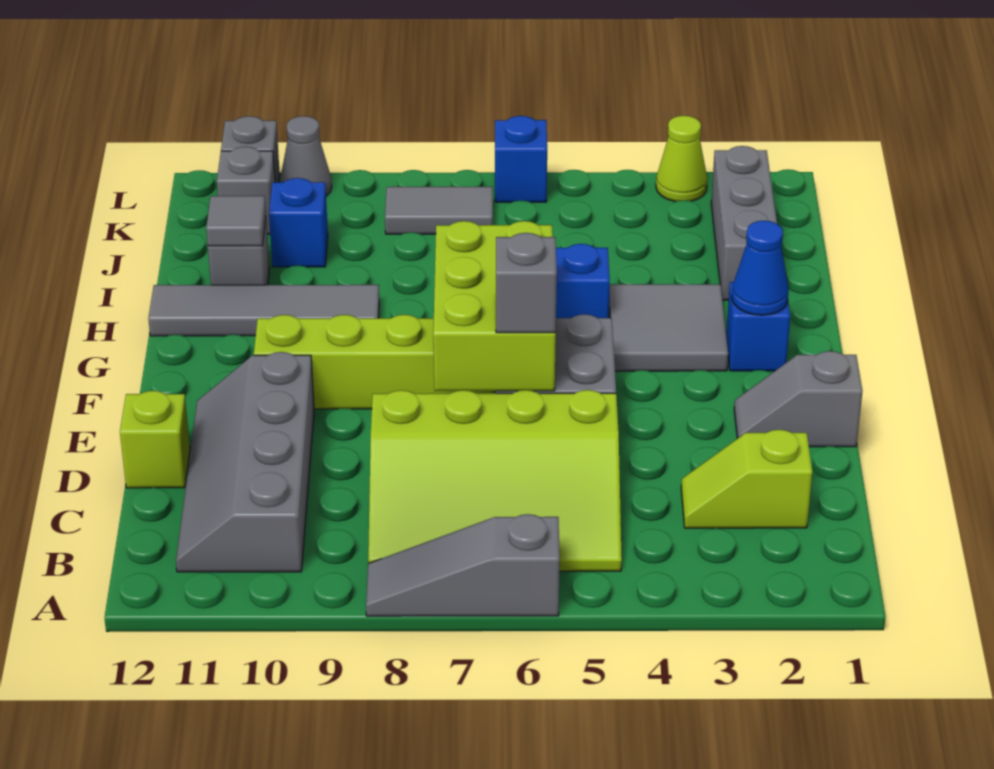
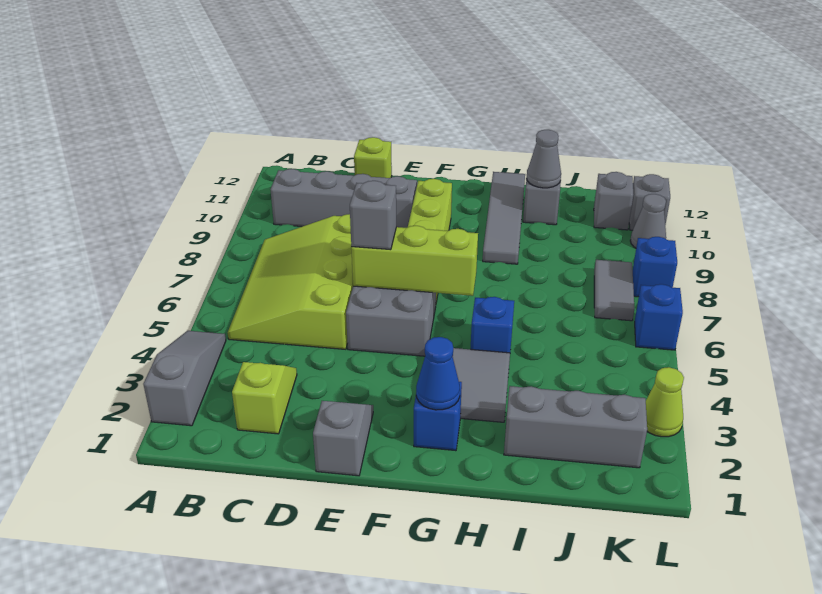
grey 1x3 slope [366,514,560,616] -> grey 1x3 slope moved to [143,331,226,426]
lime 2x3 brick [433,221,556,391] -> lime 1x3 brick [351,226,478,296]
grey 1x1 tile [206,196,266,246] -> grey 1x1 cone [527,130,561,188]
blue 1x1 brick [269,178,328,267] -> blue 1x1 brick moved to [633,237,677,297]

